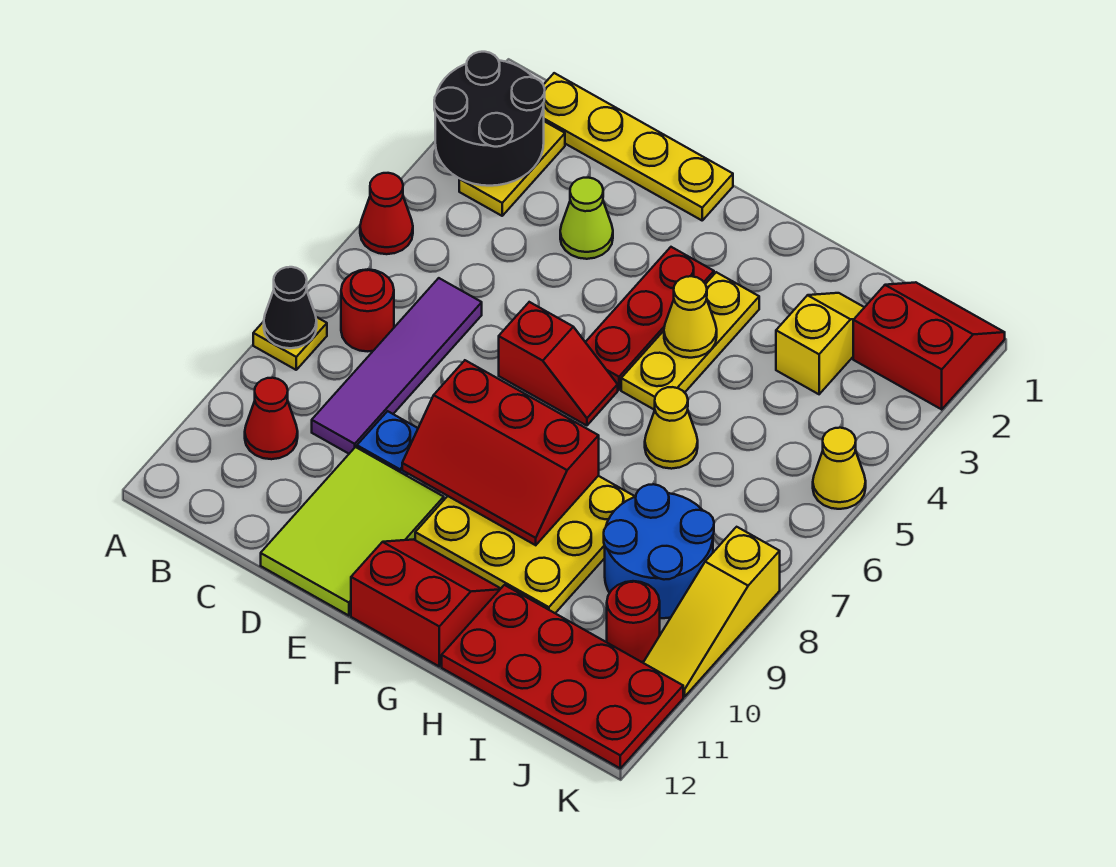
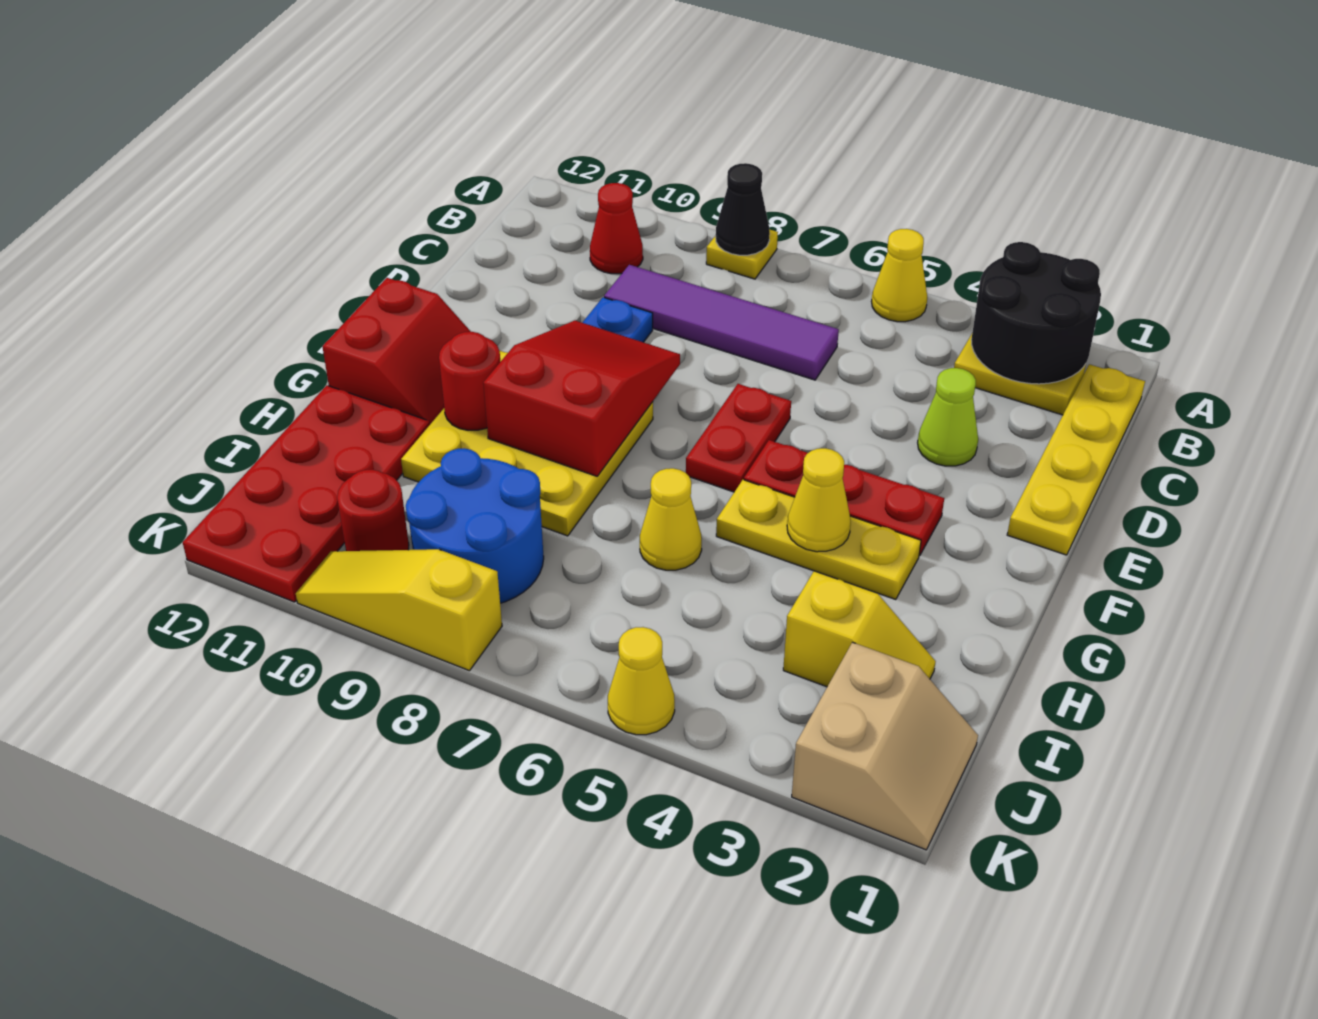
red 1x1 cone [360,173,413,254] -> yellow 1x1 cone [872,229,927,322]
red 1x1 round brick [341,269,394,351] -> red 1x1 round brick moved to [439,332,500,430]
lime 2x3 tile [261,447,444,616] -> none
red 1x2 slope [499,302,618,426] -> red 1x2 plate [686,384,791,492]
red 2x3 slope [402,360,599,545] -> red 2x3 slope turned to [483,320,680,476]
red 2x2 slope [853,282,1005,409] -> tan 2x2 slope [792,642,978,850]

